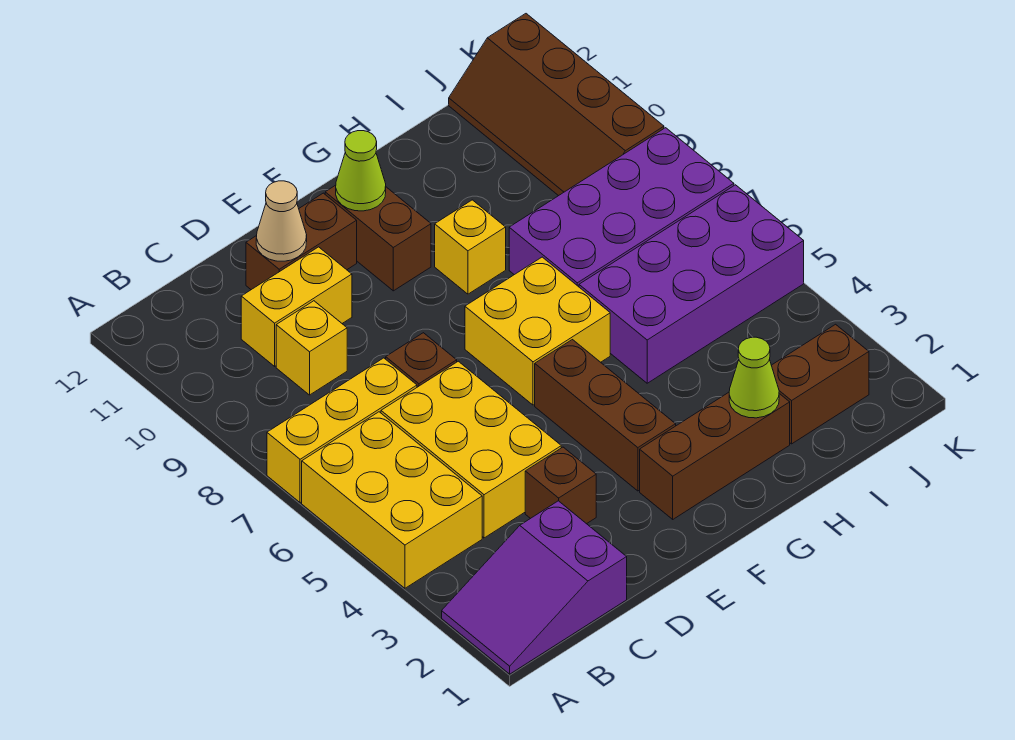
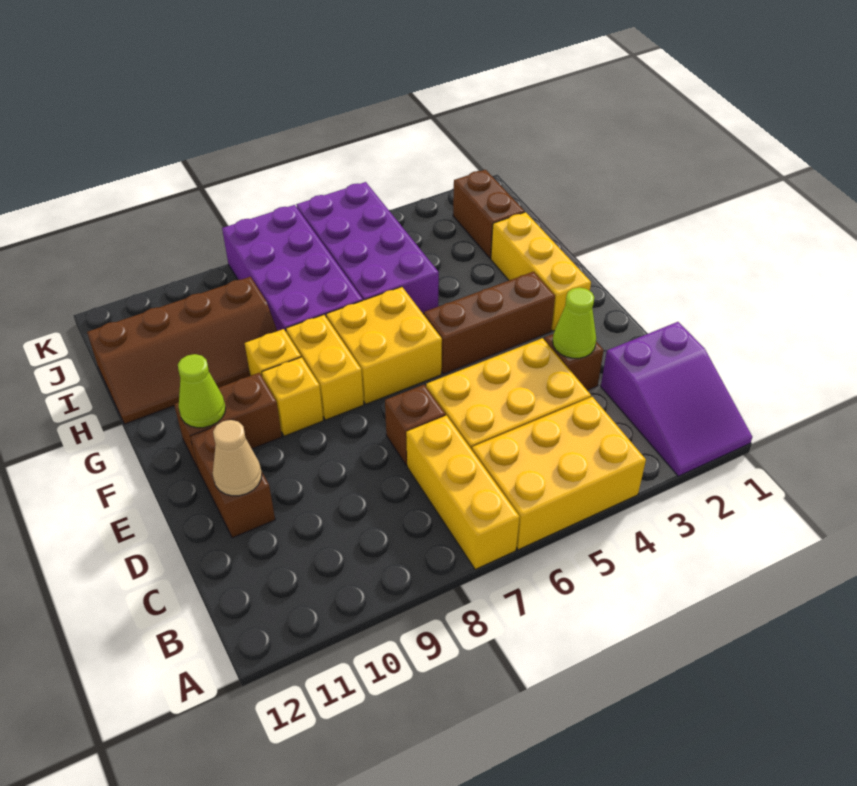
yellow 1x1 brick [276,301,347,395] -> yellow 1x1 brick moved to [262,357,323,436]
yellow 1x2 brick [241,247,352,366] -> yellow 1x2 brick moved to [286,315,364,420]
brown 1x3 brick [640,392,790,519] -> yellow 1x3 brick [491,212,591,331]
lime 1x1 cone [729,337,779,418] -> lime 1x1 cone moved to [553,288,596,358]
brown 2x4 slope [449,14,664,196] -> brown 2x4 slope moved to [87,277,277,424]

